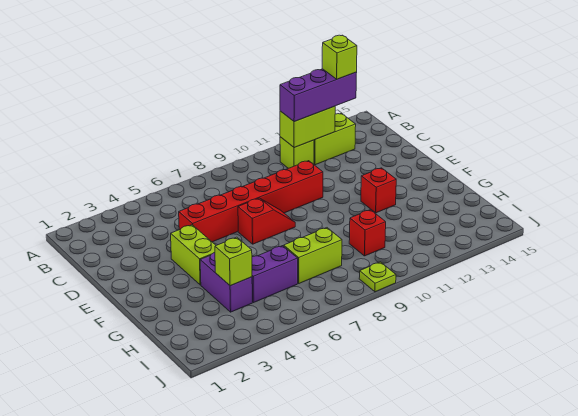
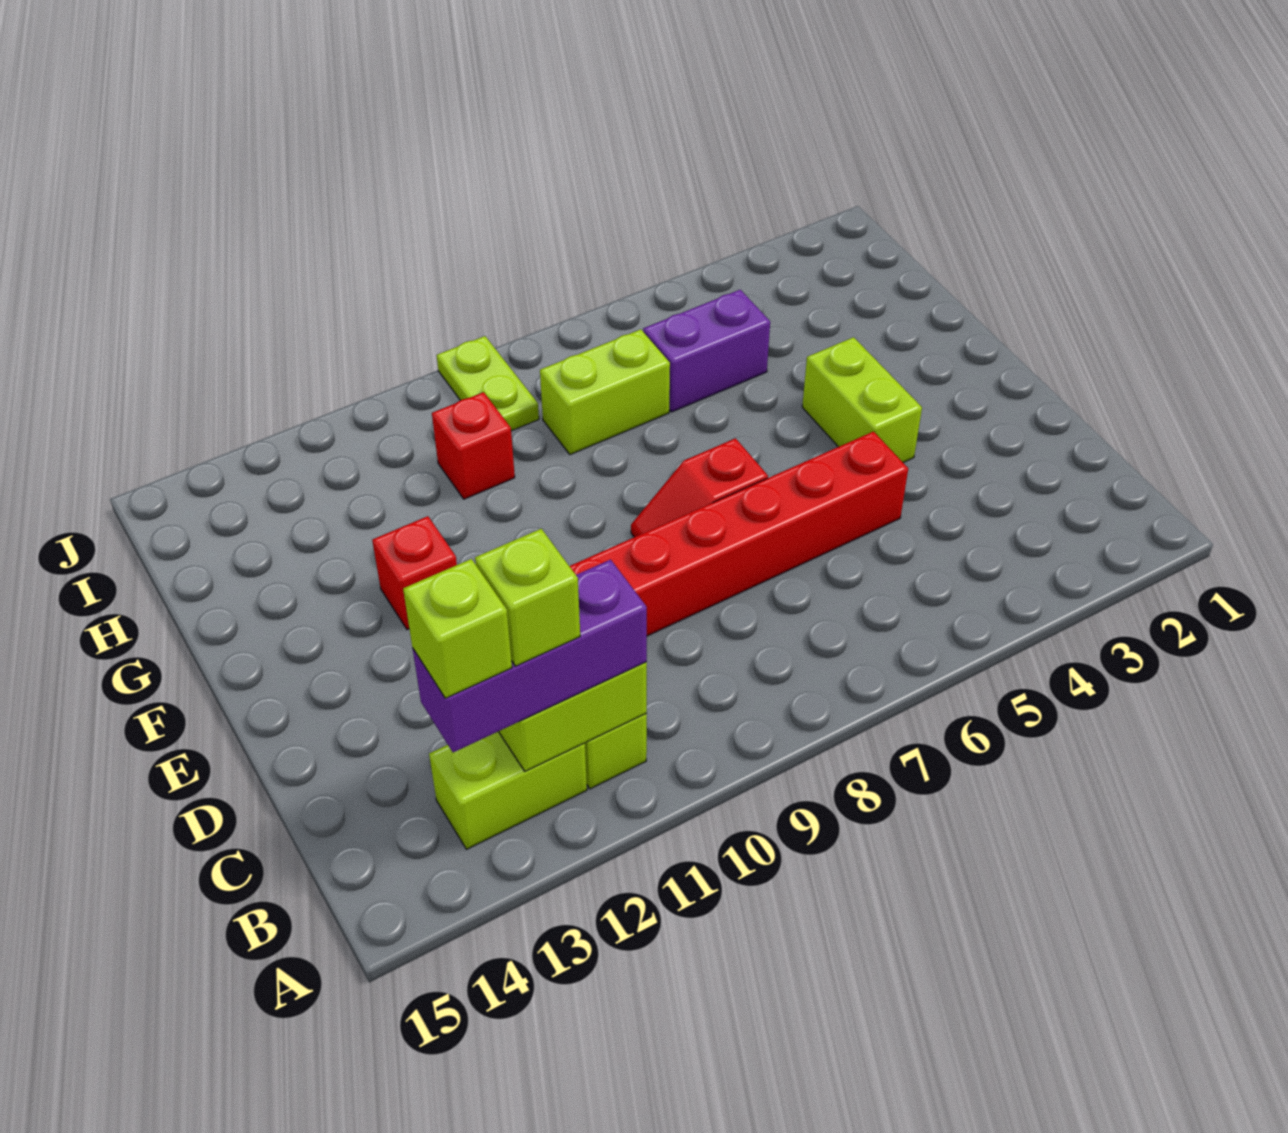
purple 1x2 brick [200,253,252,312] -> none
lime 1x1 brick [215,237,252,286] -> lime 1x1 brick moved to [475,529,580,666]
lime 1x1 plate [359,262,396,292] -> lime 1x2 plate [437,336,539,431]

